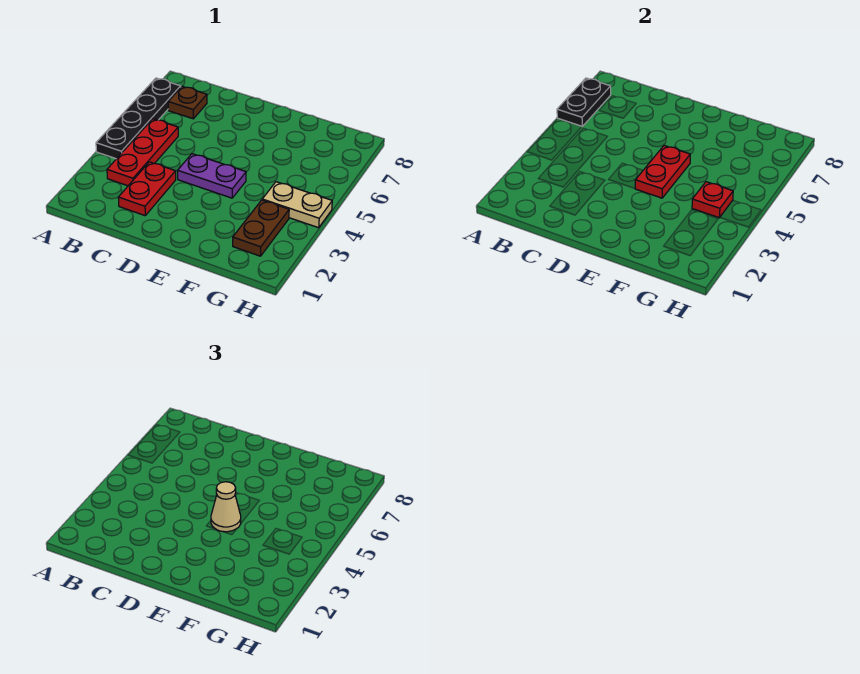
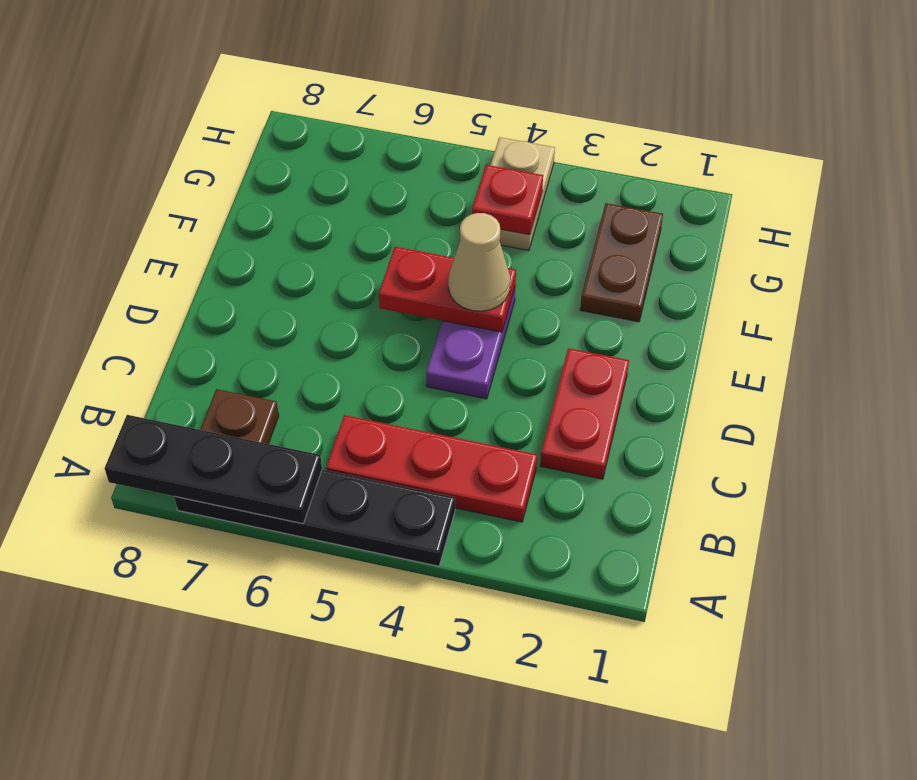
black 1x2 plate [557,78,611,126] -> black 1x3 plate [105,415,322,524]
red 1x2 plate [118,162,176,216] -> red 1x2 plate turned to [540,348,629,479]
brown 1x2 plate [233,200,289,256] -> brown 1x2 plate turned to [580,203,663,322]

